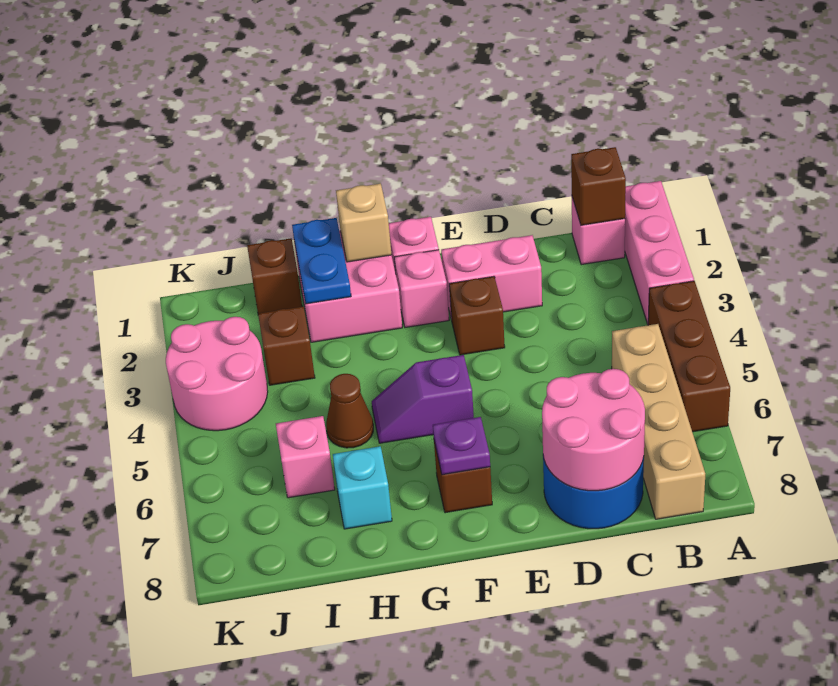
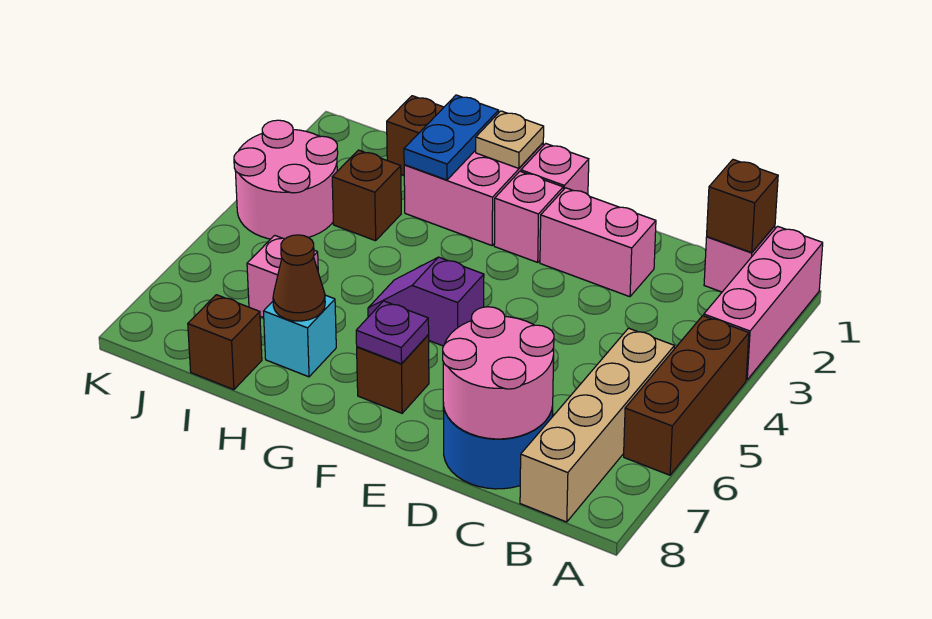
brown 1x1 brick [449,276,505,355] -> brown 1x1 brick moved to [188,295,262,390]
tan 1x1 brick [336,183,391,262] -> tan 1x1 plate [476,111,544,168]
brown 1x1 cone [326,374,373,448] -> brown 1x1 cone moved to [273,235,325,321]

